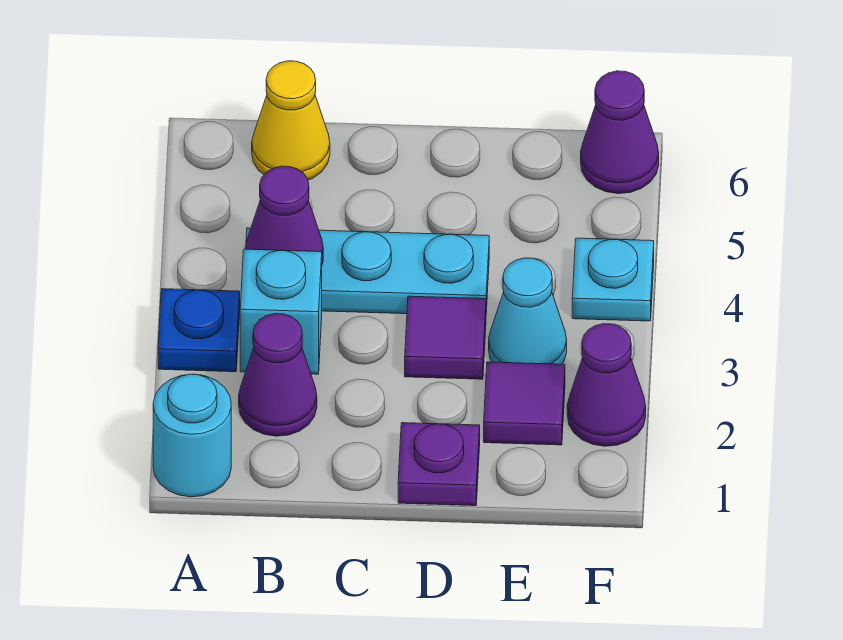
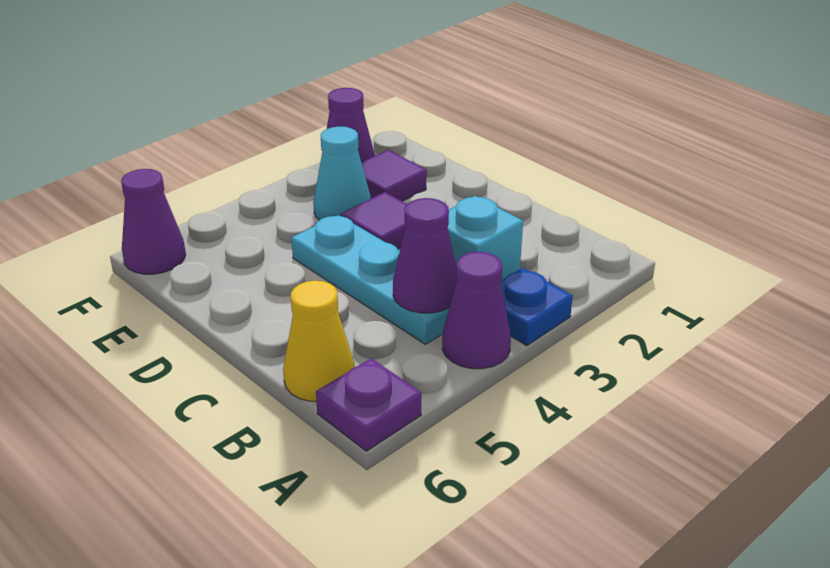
cyan 1x1 round brick [153,374,231,497] -> none
purple 1x1 cone [239,314,317,436] -> purple 1x1 cone moved to [442,252,511,369]
purple 1x1 plate [398,423,480,506] -> purple 1x1 plate moved to [316,358,422,451]
cyan 1x1 plate [572,238,654,321] -> none

